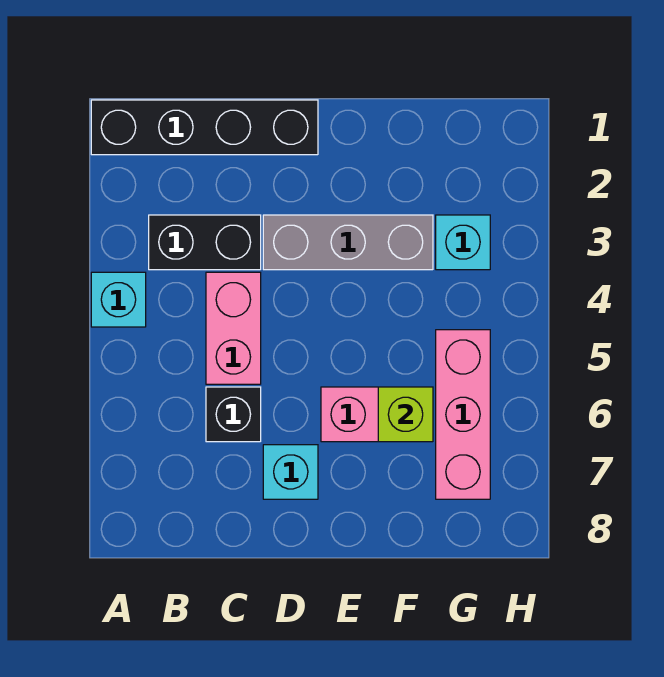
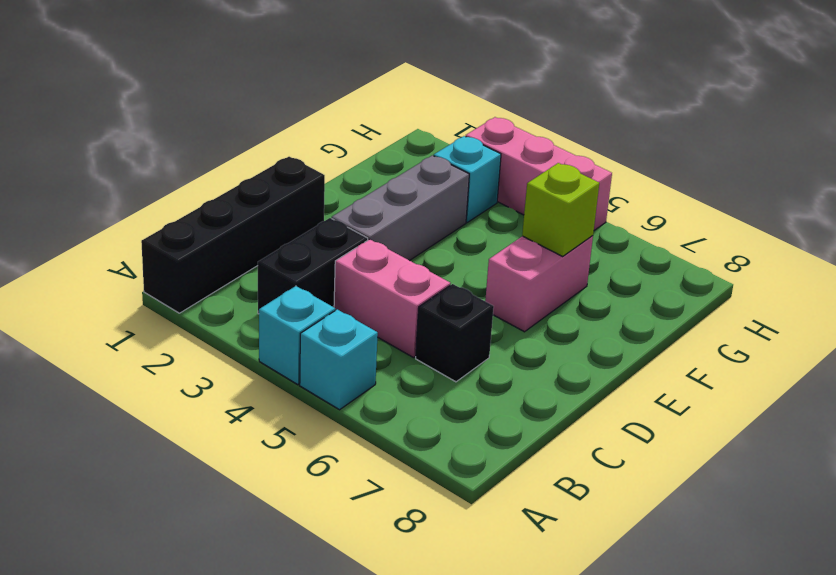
cyan 1x1 brick [263,445,318,499] -> cyan 1x1 brick moved to [300,309,378,410]
pink 1x3 brick [436,330,490,499] -> pink 1x3 brick moved to [466,117,612,230]

